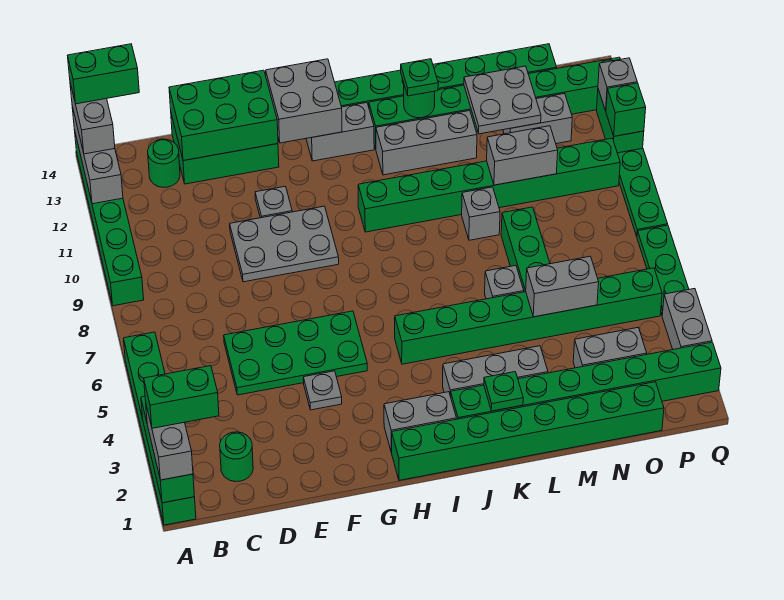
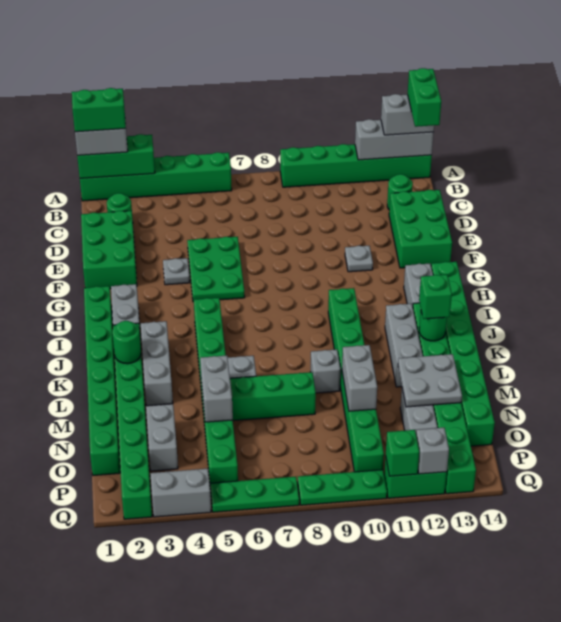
green 1x2 brick [144,366,219,428] -> green 1x2 brick turned to [72,88,126,132]
green 2x4 plate [224,311,367,395] -> green 2x3 plate [187,237,245,302]
green 2x3 brick [169,70,278,161] -> green 2x3 brick moved to [81,211,137,289]
grey 2x3 plate [230,206,339,282] -> none
grey 2x2 brick [266,59,342,143] -> none
green 1x1 plate [484,372,523,411] -> green 1x1 round brick [112,321,141,364]
green 1x1 plate [401,59,438,96] -> green 1x1 brick [419,275,452,319]

